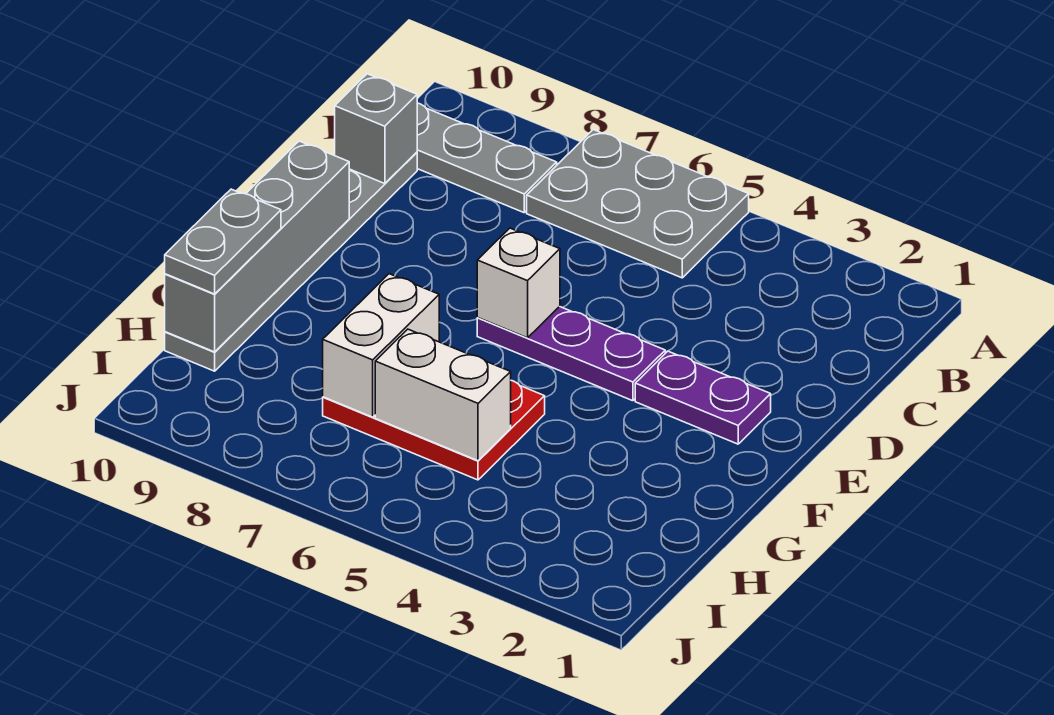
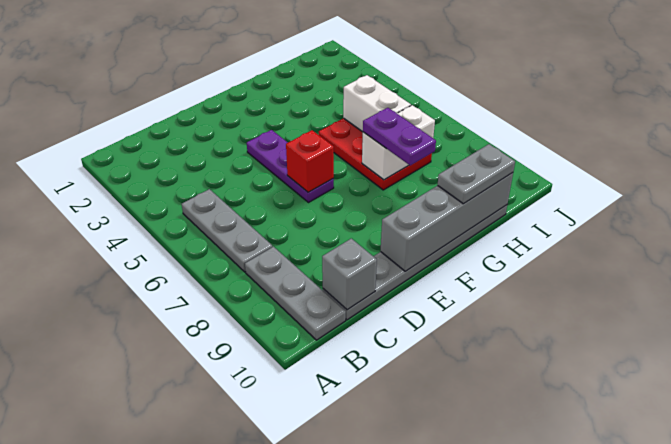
grey 2x3 plate [527,130,749,278] -> grey 1x3 plate [182,189,273,272]
purple 1x2 plate [635,351,771,444] -> purple 1x2 plate moved to [363,108,436,165]
white 1x1 brick [477,228,560,338] -> red 1x1 brick [286,130,334,192]

